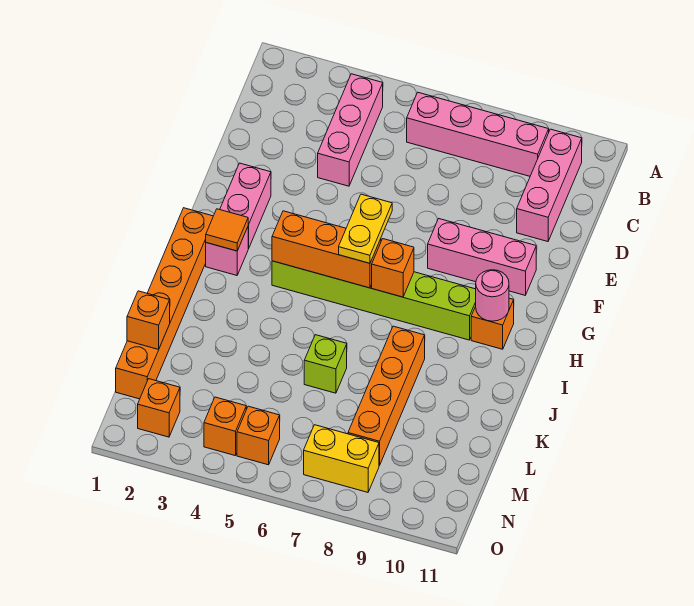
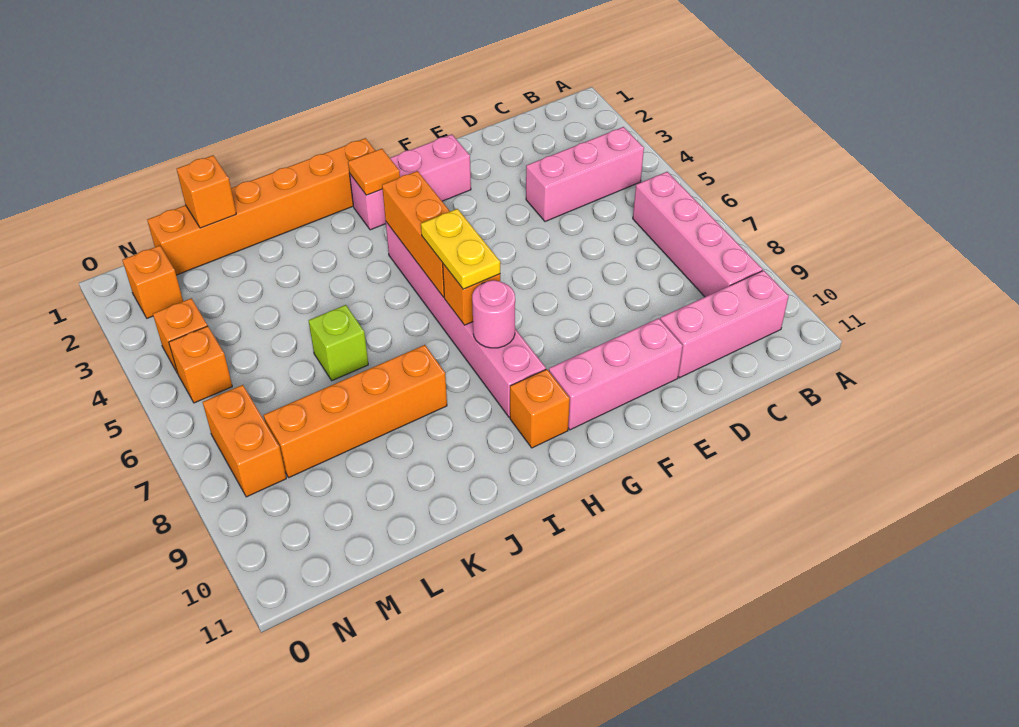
pink 1x3 brick [428,219,536,295] -> pink 1x3 brick turned to [549,318,683,430]
yellow 1x2 plate [339,194,392,263] -> yellow 1x2 plate turned to [421,209,500,289]
lime 1x6 brick [272,261,476,340] -> pink 1x6 brick [386,222,546,417]
pink 1x1 round brick [476,270,509,321] -> pink 1x1 round brick moved to [472,280,515,348]
yellow 1x2 brick [304,425,379,492] -> orange 1x2 brick [203,385,286,497]

